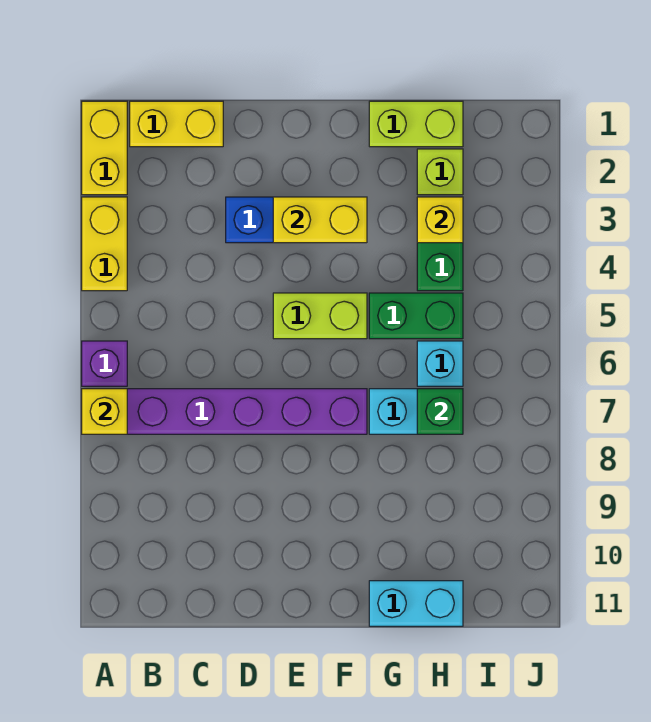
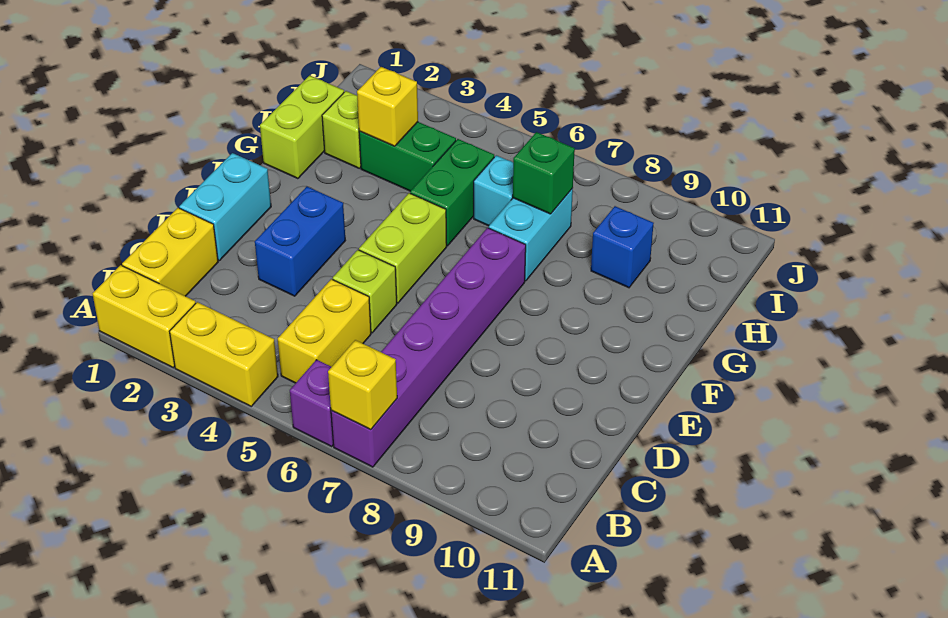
none -> lime 1x1 brick [333,250,397,333]
yellow 1x2 brick [273,197,367,243] -> yellow 1x2 brick moved to [278,279,371,383]
cyan 1x2 brick [369,581,463,626] -> cyan 1x2 brick moved to [179,153,271,261]
none -> blue 1x1 brick [591,206,654,288]

